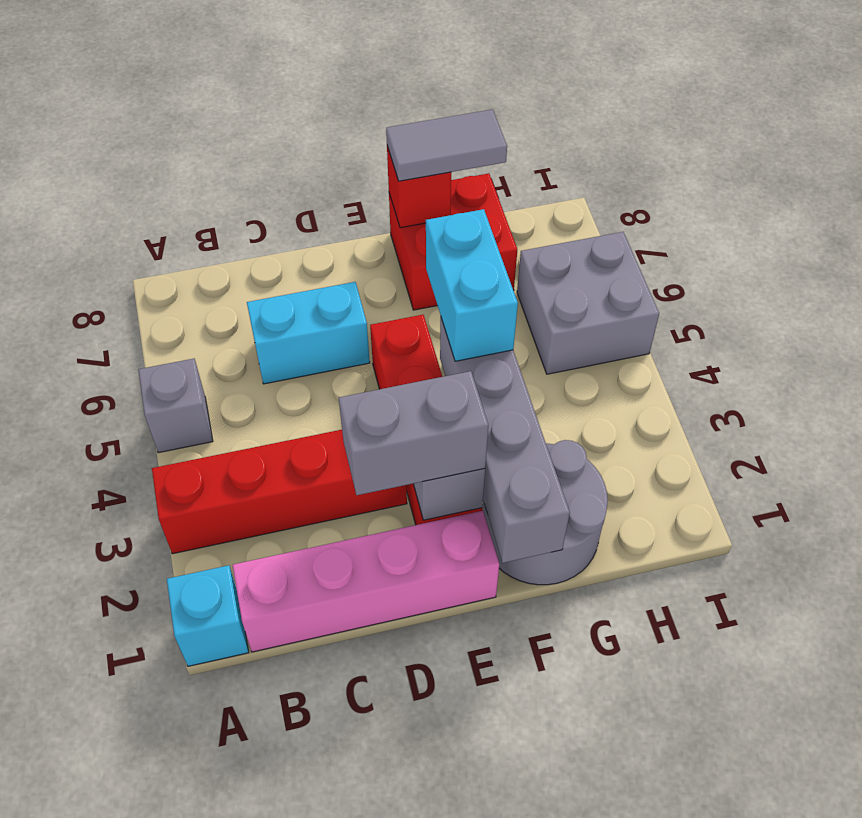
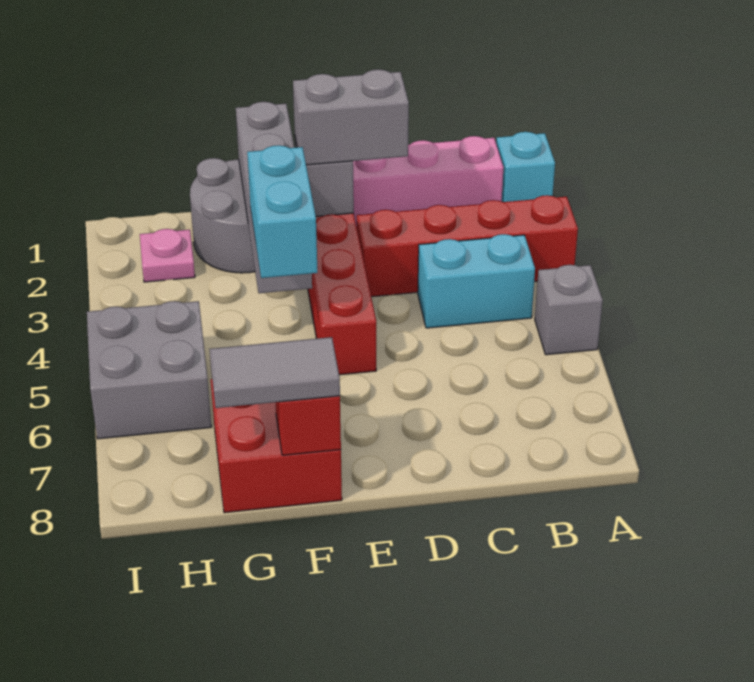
cyan 1x2 brick [247,282,370,384] -> cyan 1x2 brick moved to [418,234,535,328]
none -> pink 1x1 plate [140,229,195,282]

